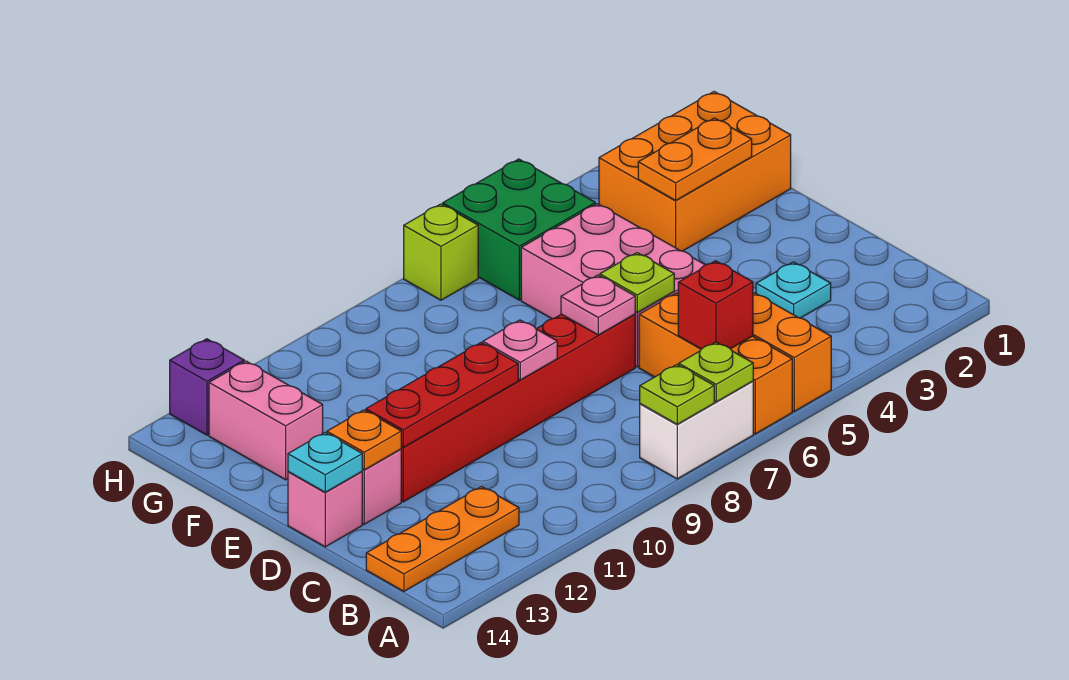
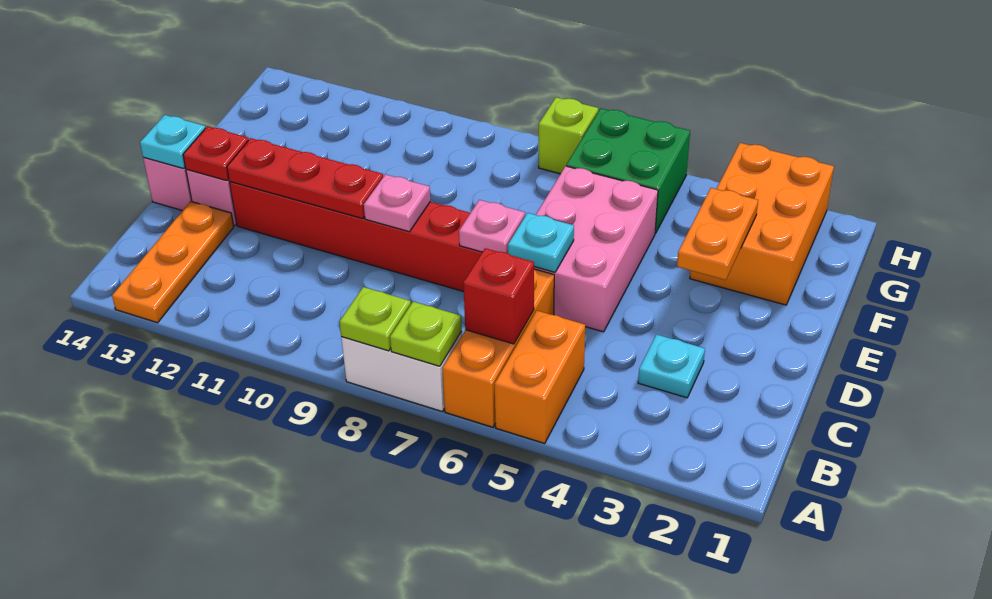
orange 1x3 plate [366,487,519,591] -> orange 1x3 plate turned to [112,201,234,323]
lime 1x1 plate [600,253,674,312] -> cyan 1x1 plate [508,213,574,272]
orange 1x1 plate [327,410,401,470] -> red 1x1 plate [183,126,249,181]
orange 2x3 brick [599,92,791,251] -> orange 2x3 brick turned to [690,143,834,305]
orange 1x2 plate [638,118,752,200] -> orange 1x2 plate turned to [677,188,758,280]
pink 1x2 brick [209,361,323,480] -> none
purple 1x1 brick [170,339,244,435] -> none

